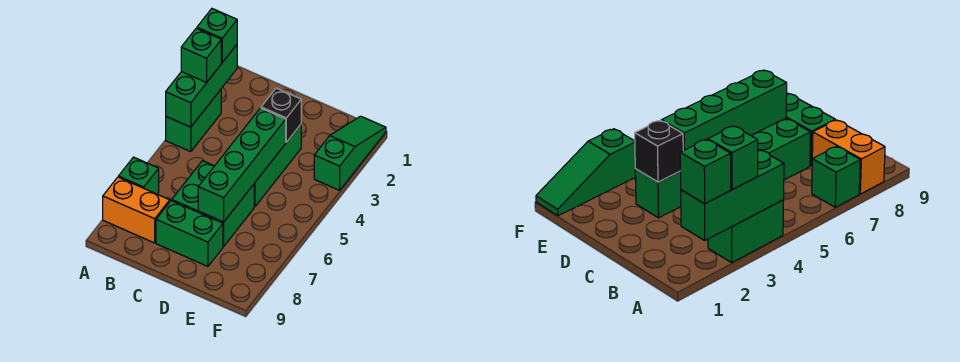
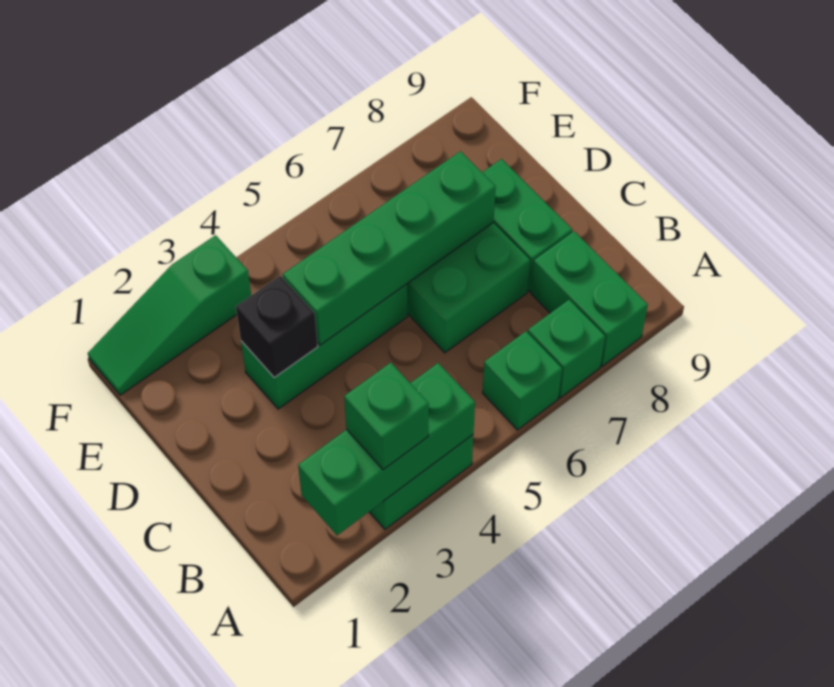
green 1x1 brick [197,9,237,62] -> green 1x1 brick moved to [482,331,562,430]
orange 1x2 brick [103,177,170,243] -> green 1x2 brick [531,231,648,366]

